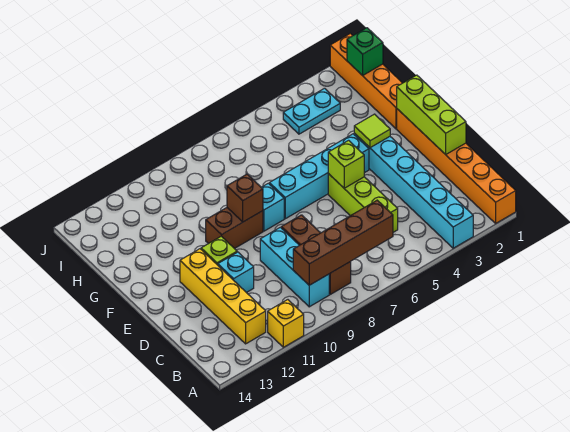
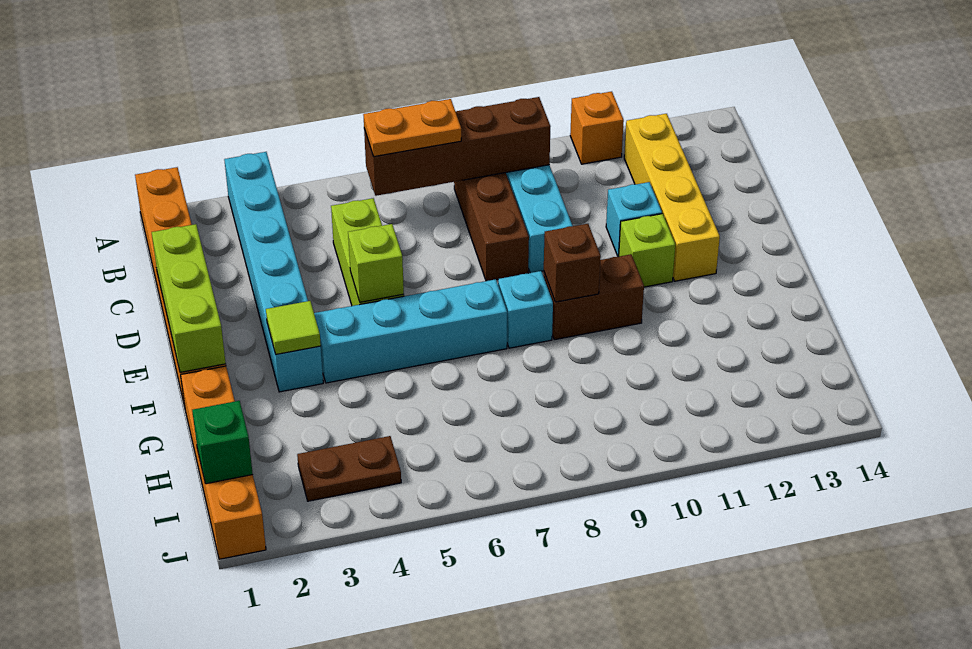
yellow 1x1 brick [268,300,304,347] -> orange 1x1 brick [570,92,624,164]
none -> orange 1x2 plate [363,99,461,157]
cyan 1x2 plate [283,88,340,134] -> brown 1x2 plate [297,436,401,501]

